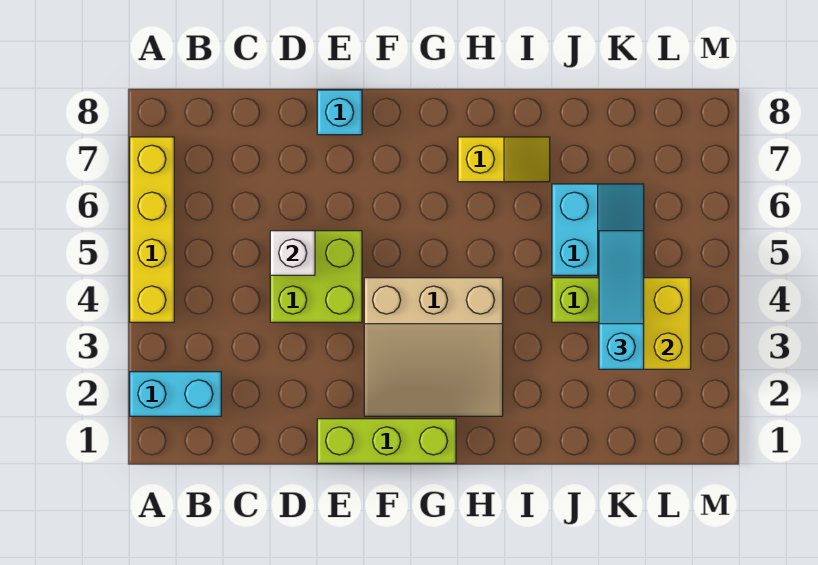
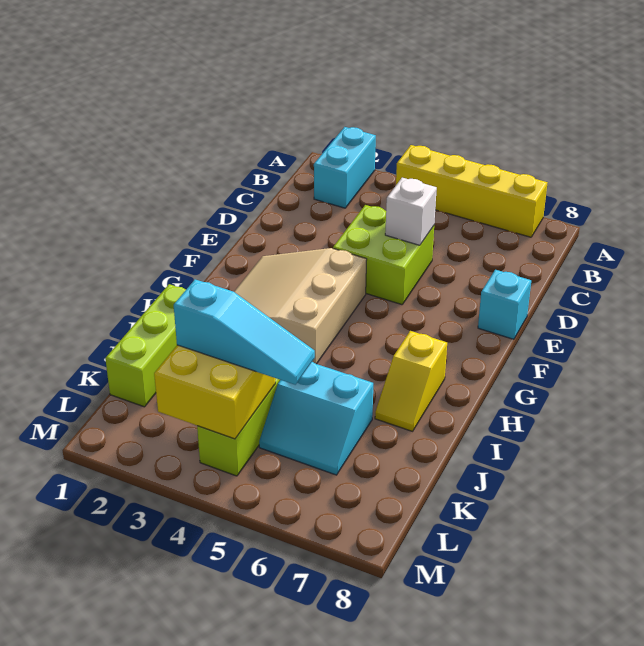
lime 1x3 brick [317,419,456,463] -> lime 1x3 brick moved to [105,284,186,407]

